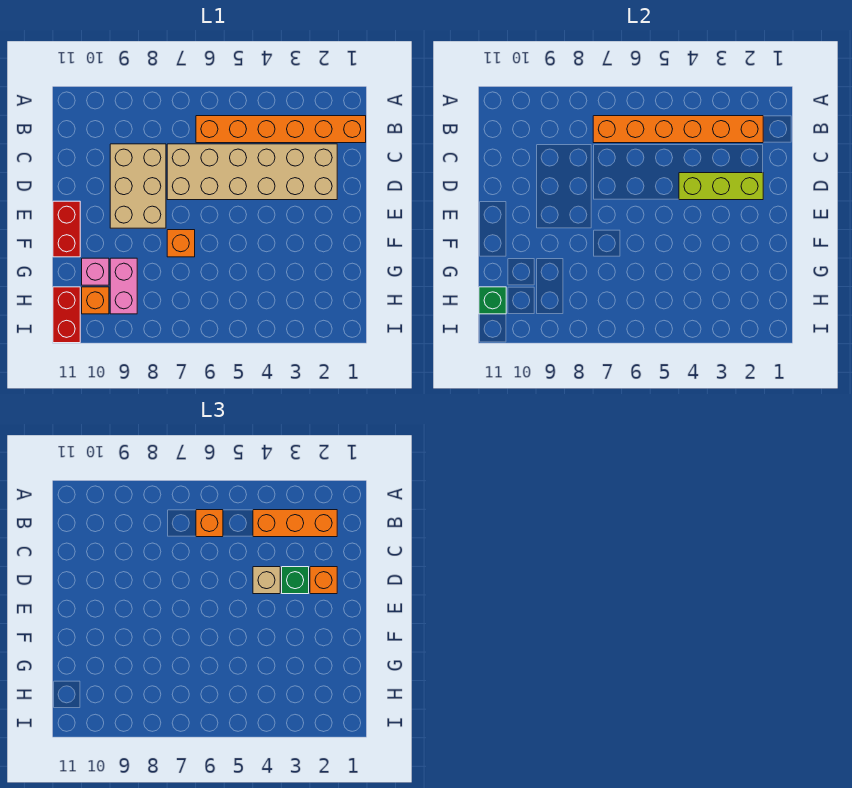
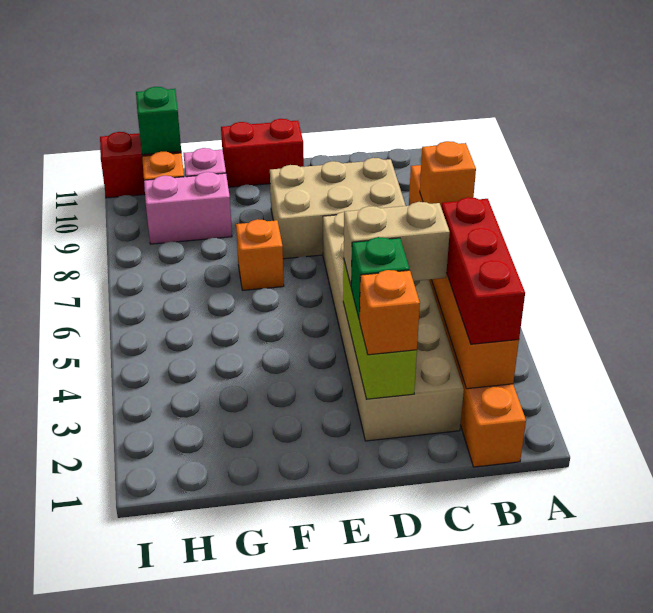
orange 1x3 brick [253,510,337,537] -> red 1x3 brick [442,197,525,344]
tan 1x1 brick [253,567,280,594] -> tan 1x2 brick [344,202,450,285]

